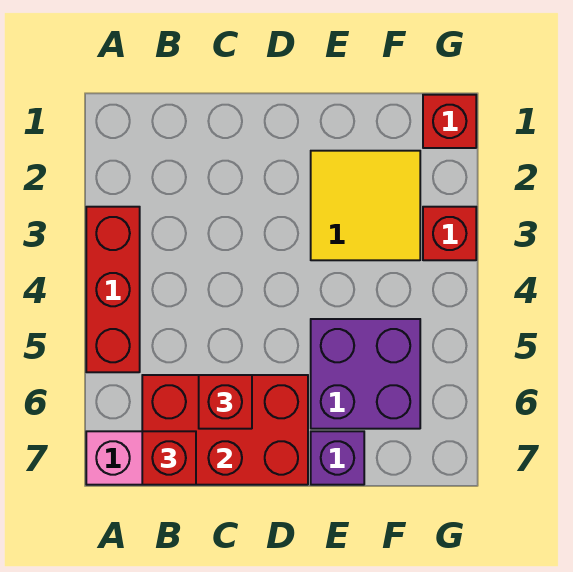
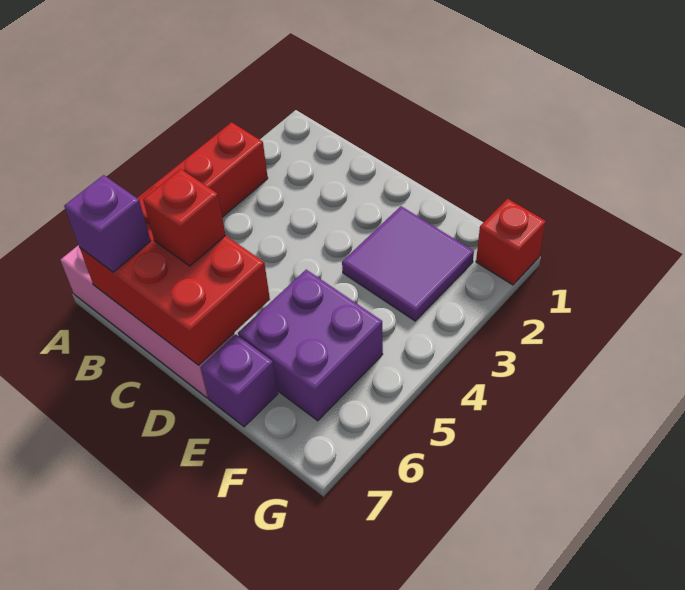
red 1x1 brick [142,431,196,485] -> purple 1x1 brick [64,175,151,272]
yellow 2x2 tile [311,151,420,260] -> purple 2x2 tile [342,206,474,321]
red 1x1 brick [423,207,476,260] -> none

